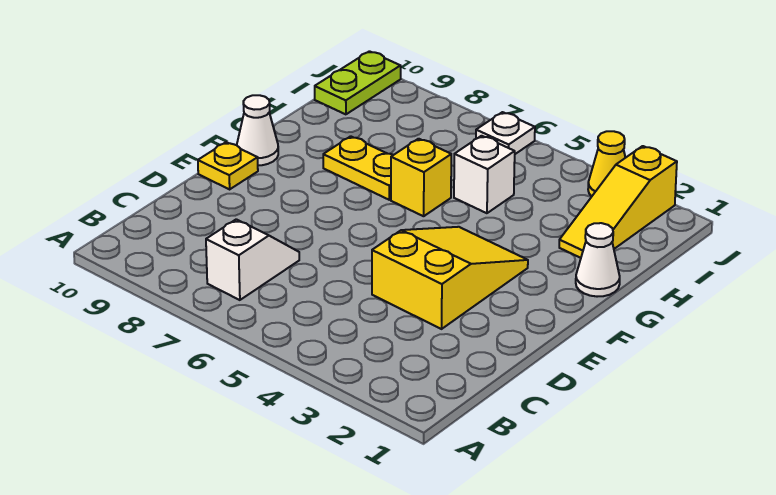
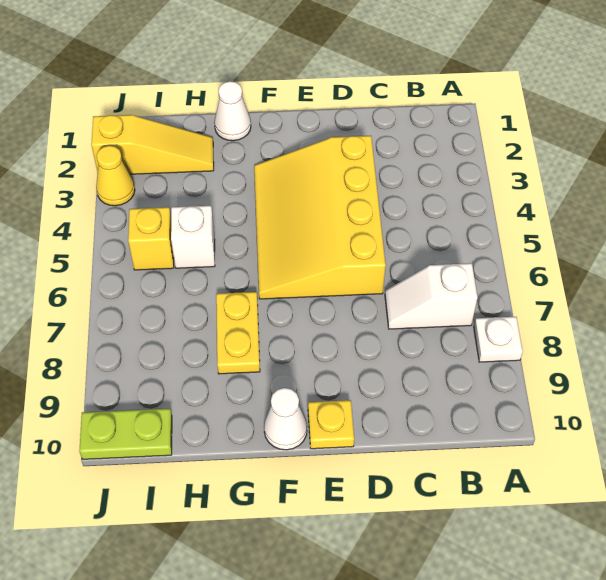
yellow 2x3 slope [372,227,528,329] -> yellow 3x4 slope [254,136,386,299]
yellow 1x1 brick [391,139,451,216] -> yellow 1x1 brick moved to [128,207,174,270]
white 1x1 plate [476,112,535,154] -> white 1x1 plate moved to [474,317,523,362]

